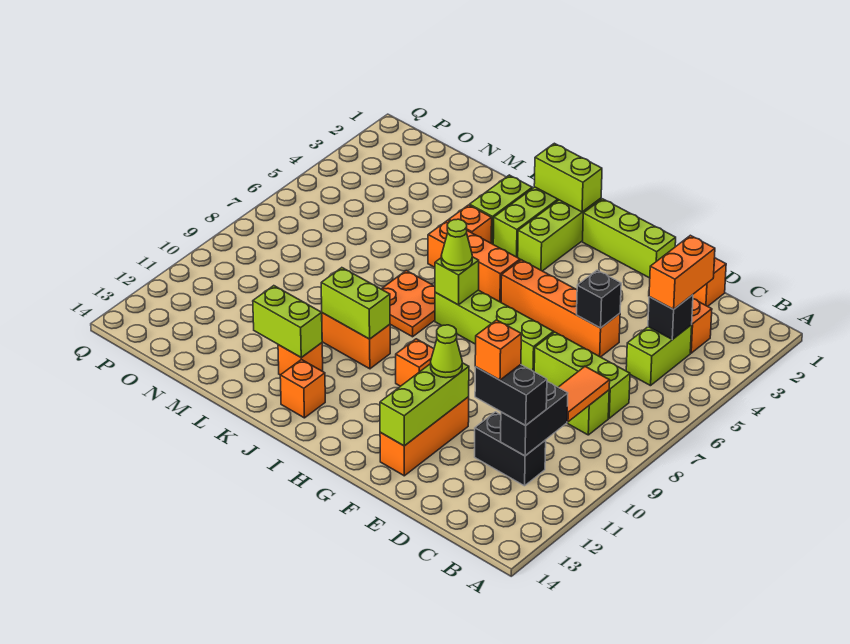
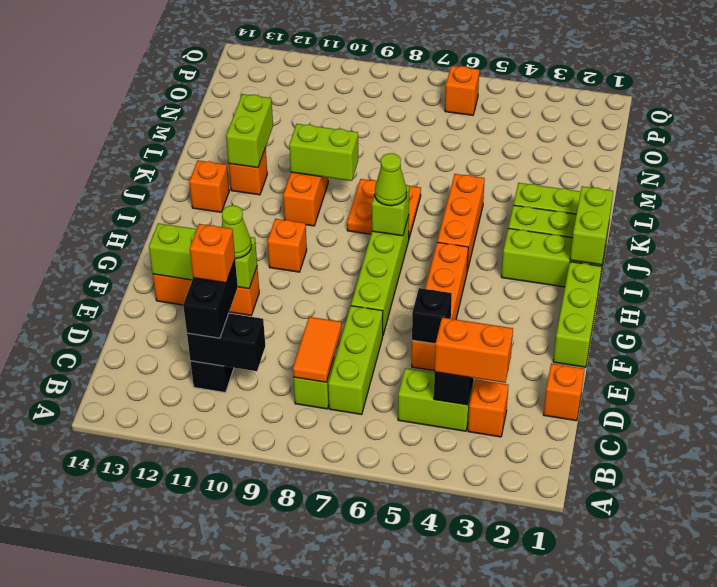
orange 1x2 tile [558,366,610,422] -> orange 1x2 tile turned to [293,317,342,382]
lime 1x2 brick [321,268,390,339] -> lime 1x2 brick turned to [289,124,358,181]
orange 1x1 brick [449,205,492,243] -> orange 1x1 brick moved to [445,66,479,115]

